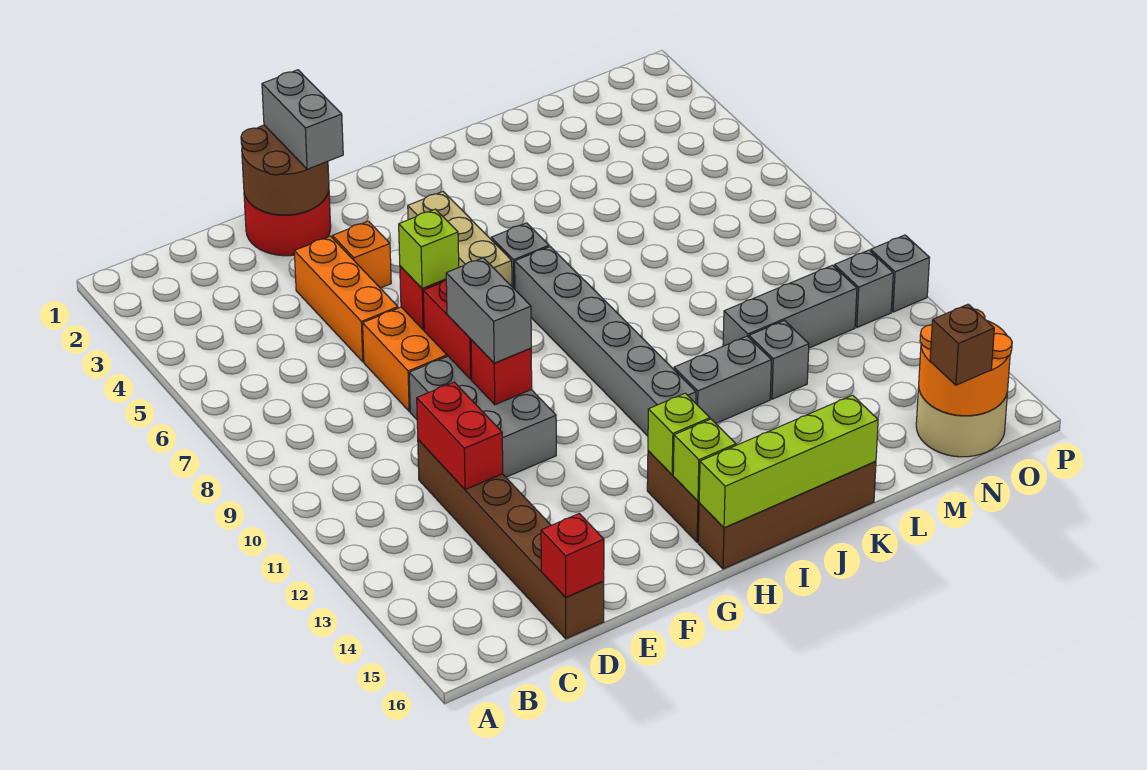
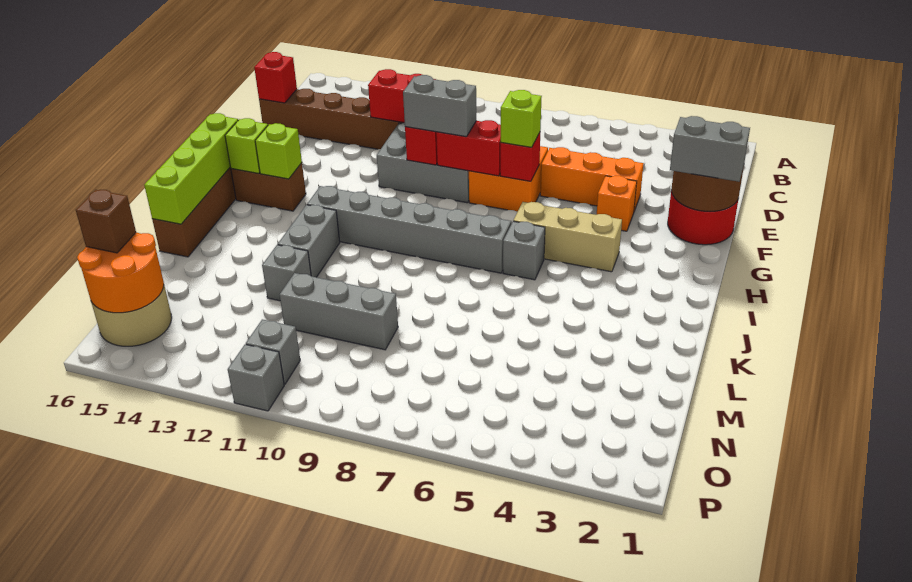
grey 1x3 brick [723,265,857,348] -> grey 1x3 brick turned to [280,273,398,350]

